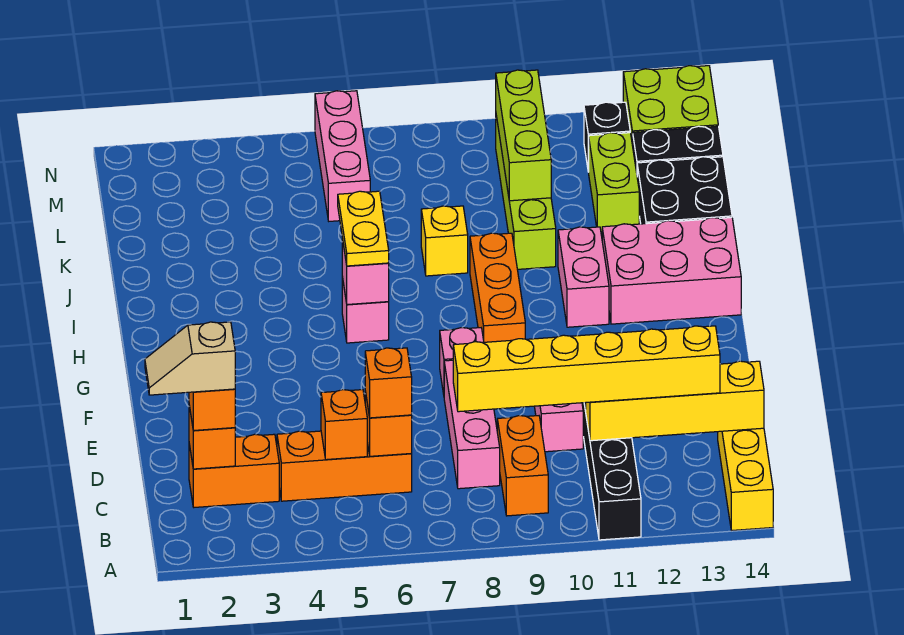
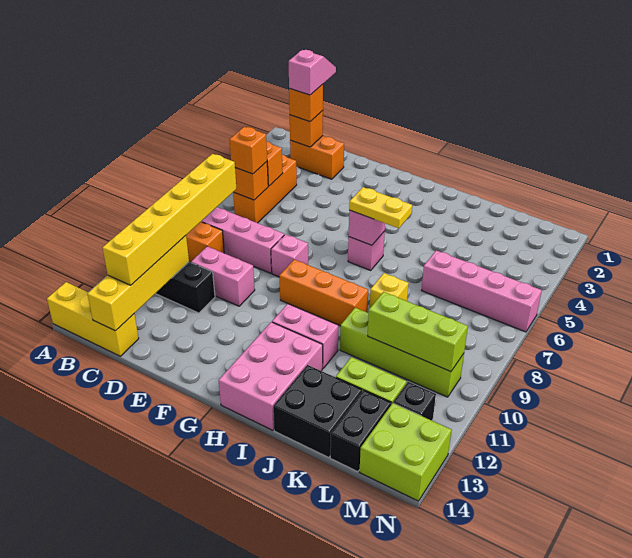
tan 1x2 slope [145,322,235,395] -> pink 1x2 slope [289,50,336,95]
orange 1x2 brick [189,434,279,507] -> orange 1x2 brick turned to [290,136,344,179]
pink 1x3 brick [315,91,370,221] -> pink 1x4 brick [421,250,542,332]

